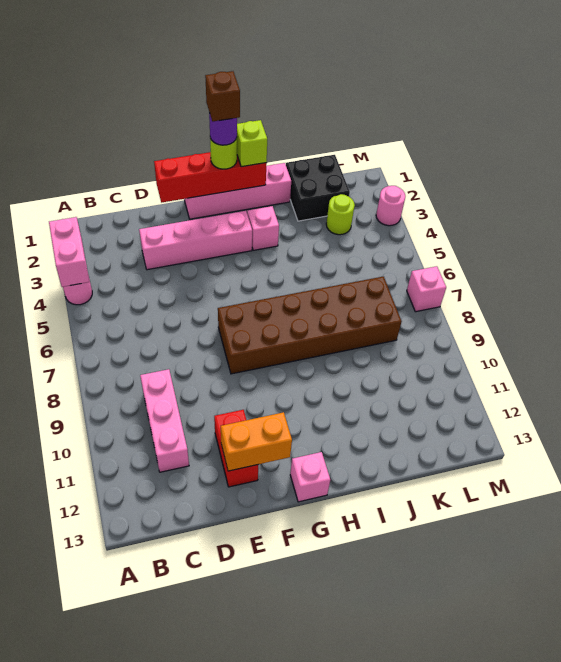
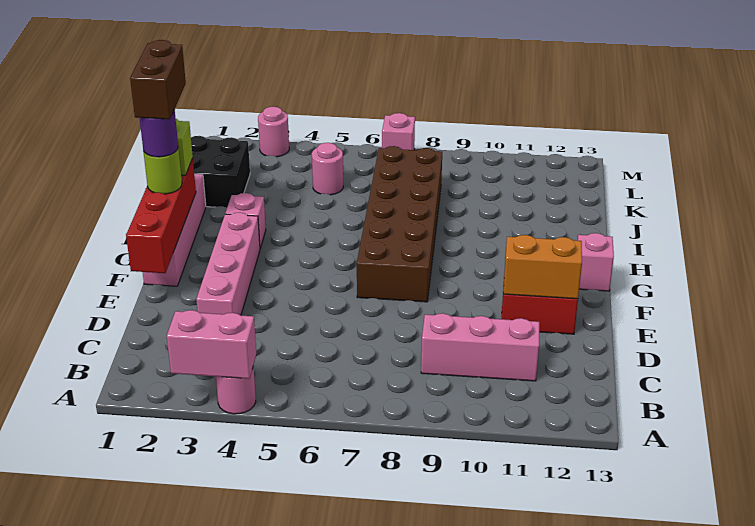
orange 1x2 brick [221,412,292,471] -> orange 1x2 brick turned to [503,235,582,299]
brown 1x1 brick [205,71,240,121] -> brown 1x2 brick [130,40,186,119]
lime 1x1 round brick [326,194,355,235] -> none
none -> pink 1x1 round brick [312,143,343,195]

